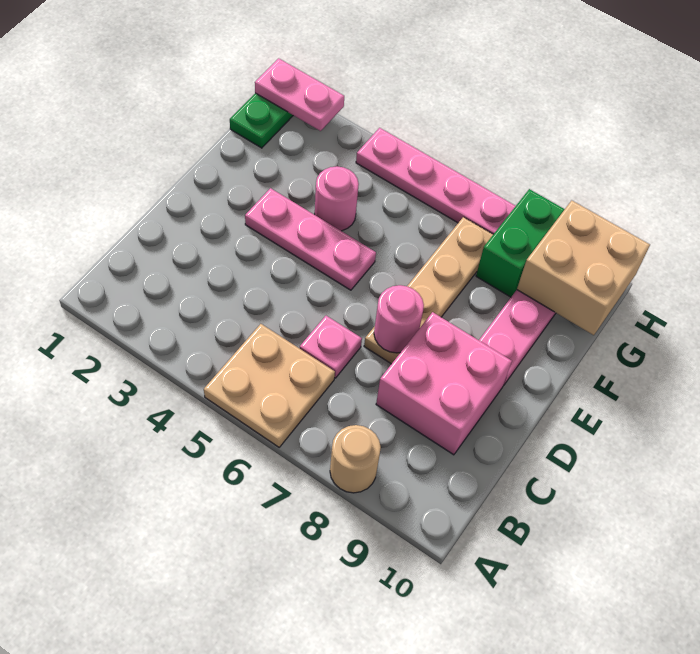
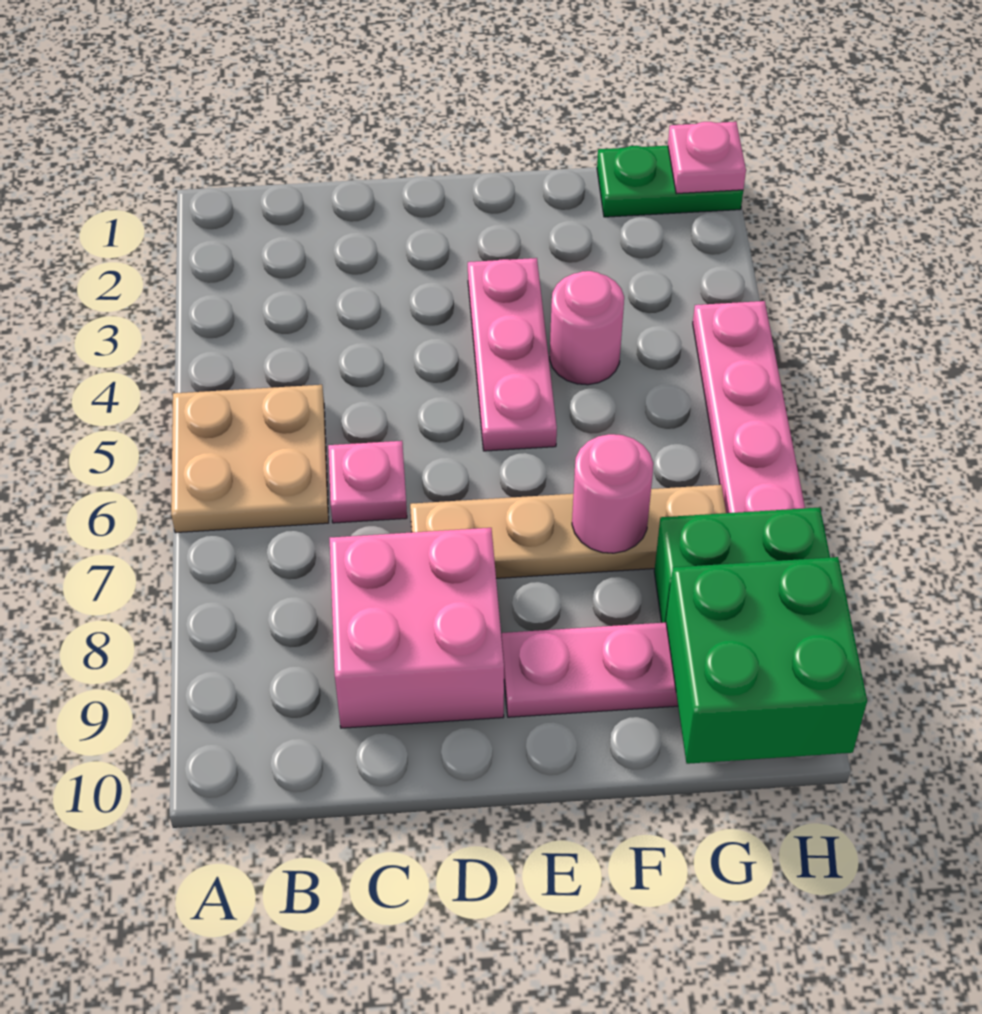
tan 1x1 round brick [330,425,381,493] -> none
pink 1x1 round brick [374,285,424,353] -> pink 1x1 round brick moved to [572,434,653,553]
tan 2x2 brick [517,201,650,335] -> green 2x2 brick [666,557,867,764]
pink 1x2 plate [255,58,344,131] -> pink 1x1 plate [668,122,746,194]

